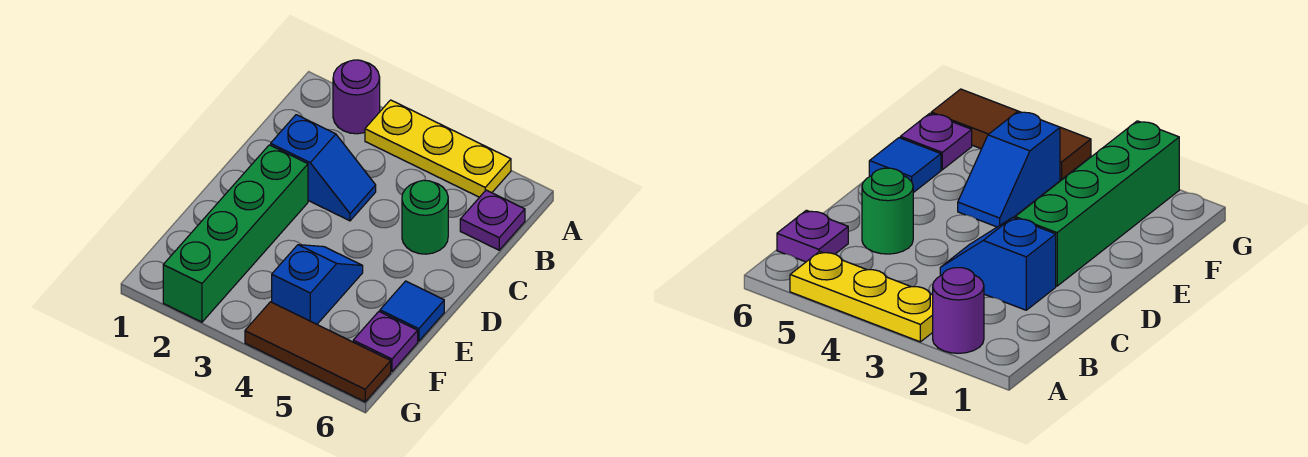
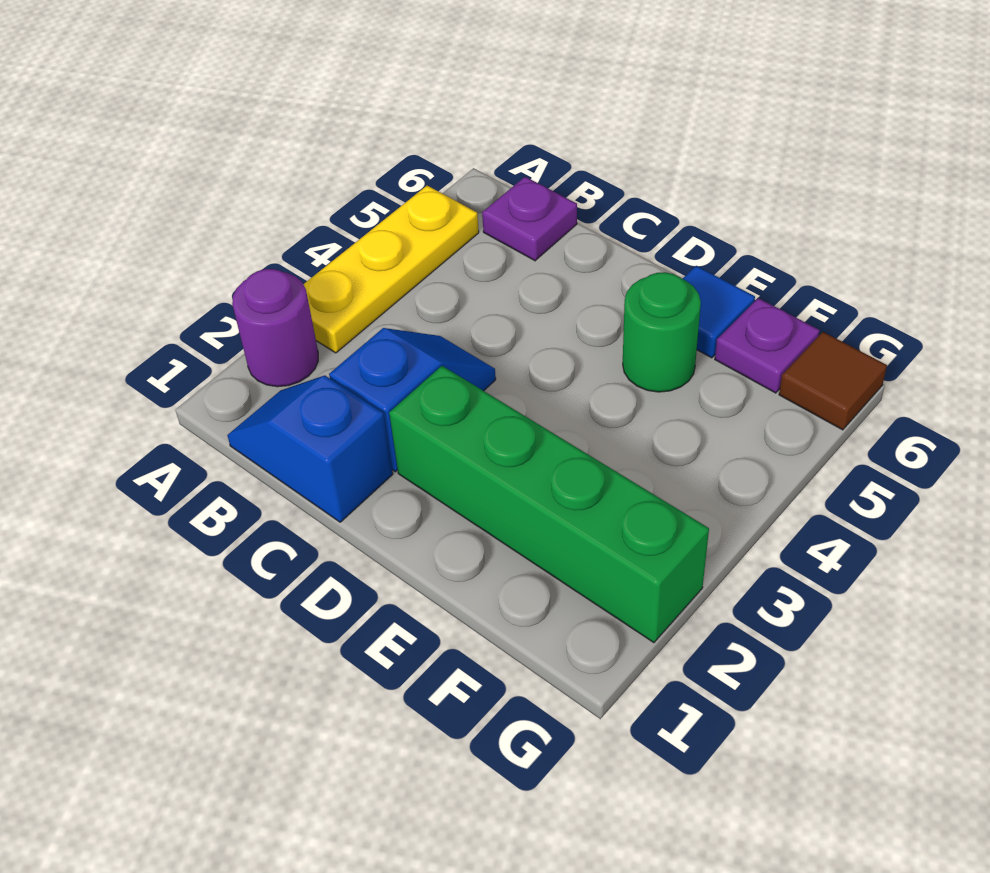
green 1x1 round brick [402,180,448,254] -> green 1x1 round brick moved to [623,272,701,392]
blue 1x2 slope [272,245,363,324] -> blue 1x2 slope moved to [227,376,393,522]
brown 1x3 tile [245,302,391,402] -> brown 1x1 tile [779,332,887,430]

